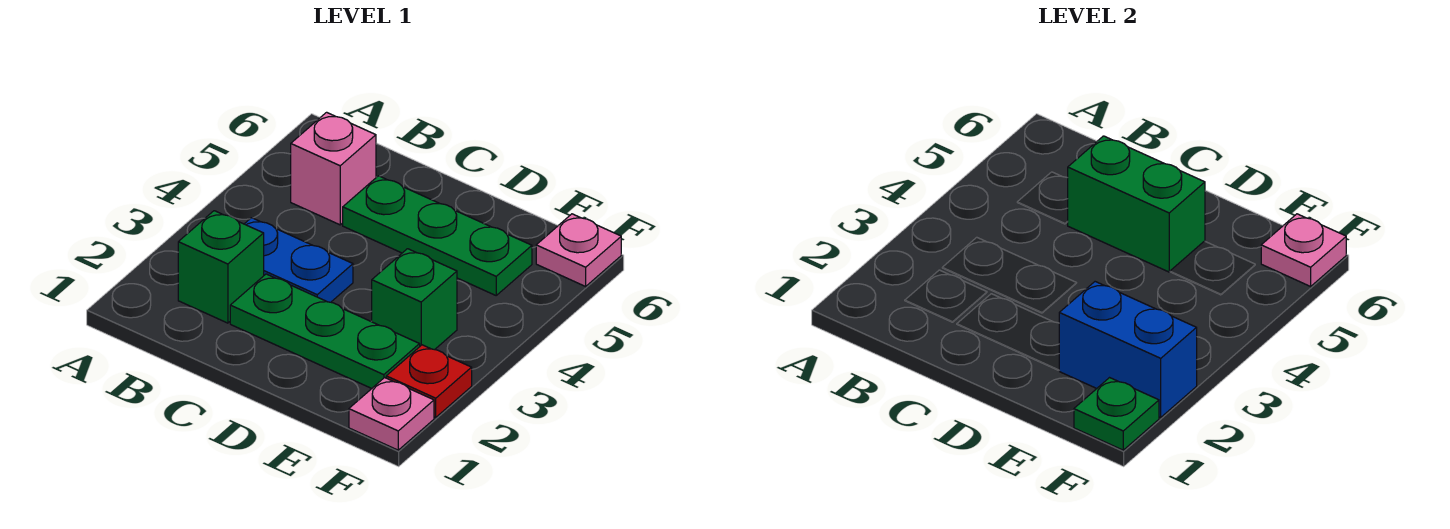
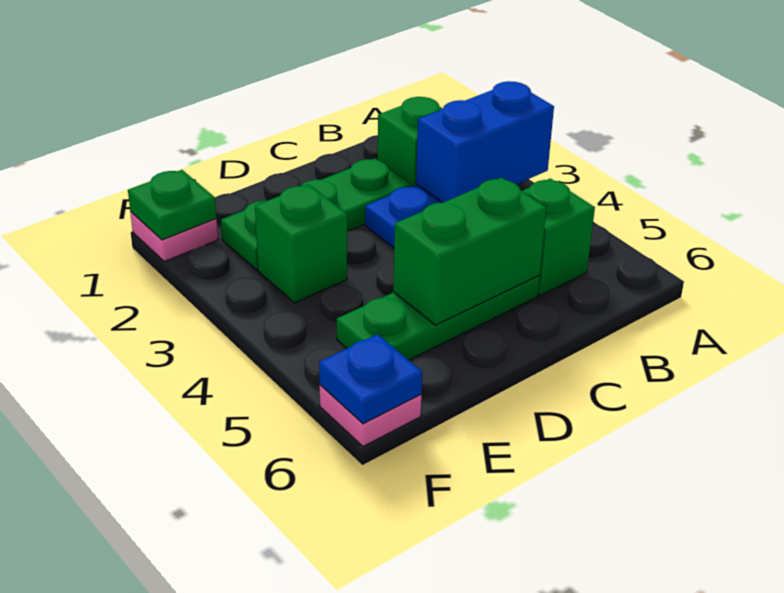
pink 1x1 brick [291,112,376,225] -> green 1x1 brick [522,178,595,295]
blue 1x2 brick [1059,282,1197,417] -> blue 1x2 brick moved to [416,81,554,203]
red 1x1 plate [386,345,472,417] -> none
pink 1x1 plate [1261,214,1346,286] -> blue 1x1 plate [319,334,422,424]

